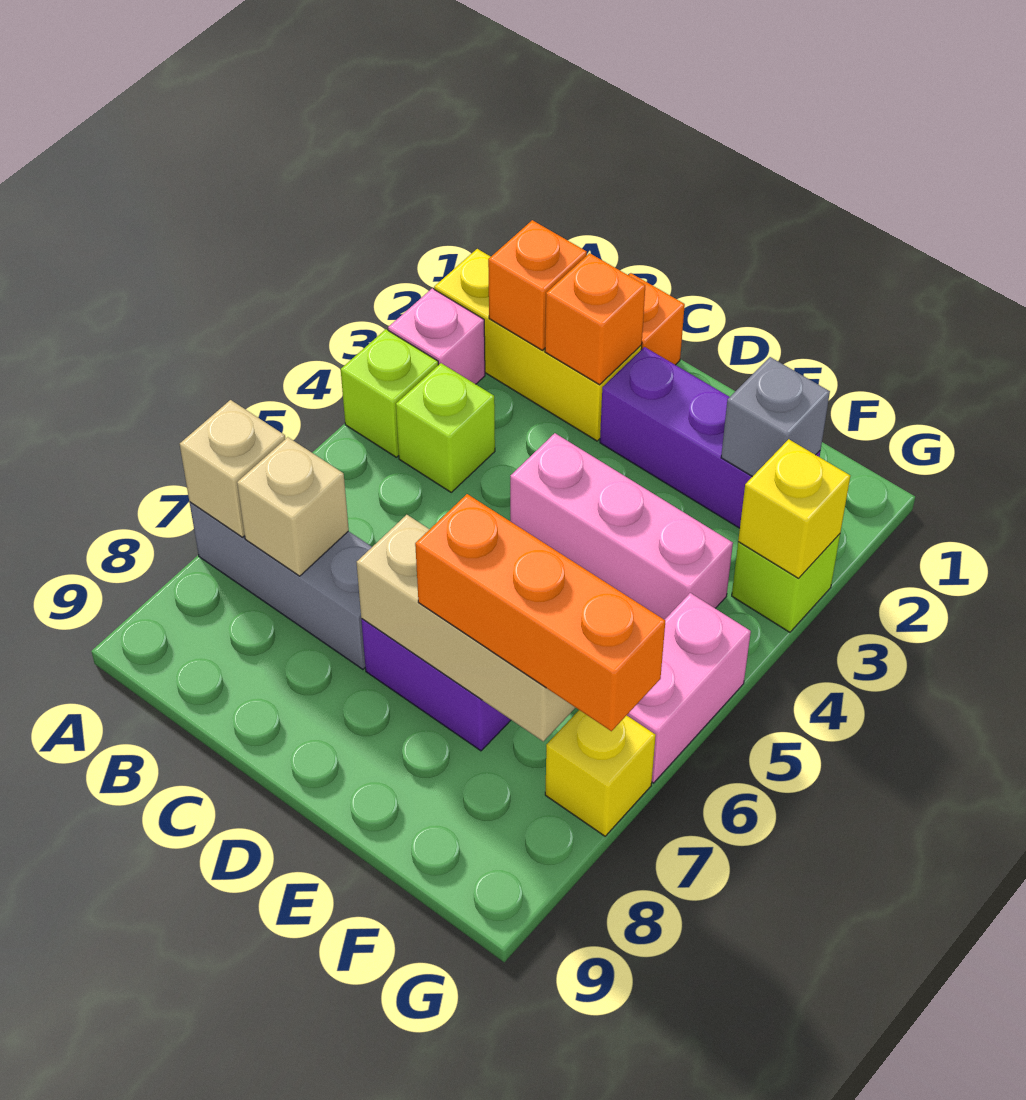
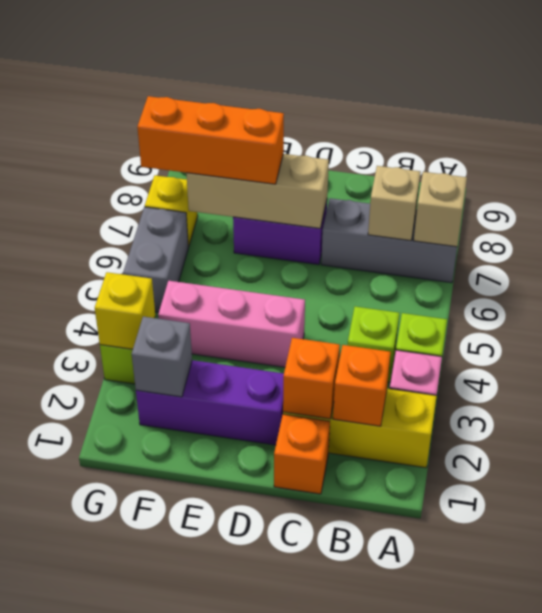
pink 1x2 brick [627,593,751,783] -> grey 1x2 brick [123,207,188,312]

